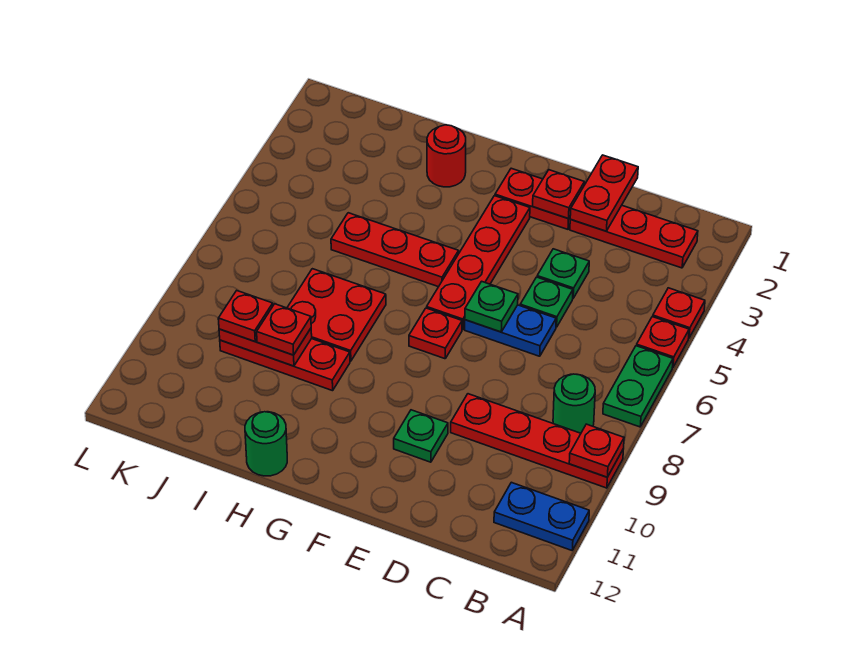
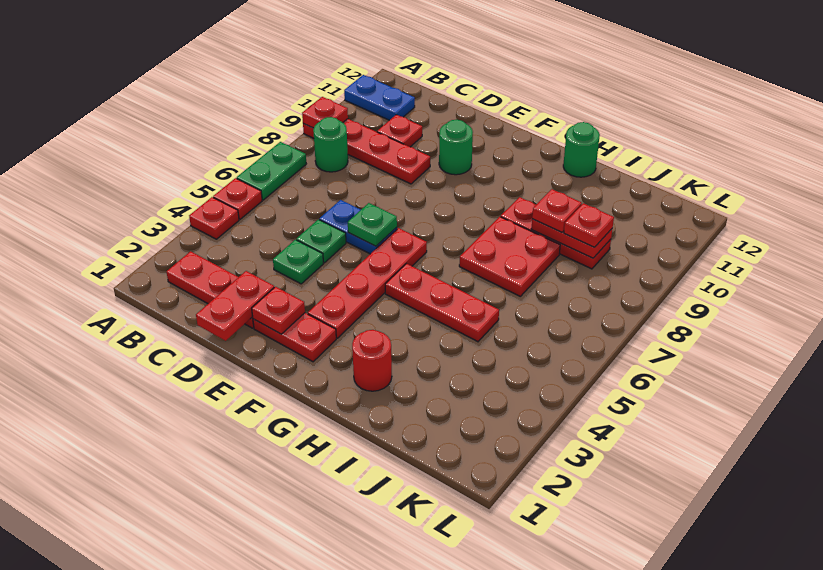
green 1x1 plate [394,410,448,462] -> green 1x1 round brick [439,120,473,175]
red 1x1 plate [409,308,462,359] -> red 1x1 plate moved to [377,115,422,147]

